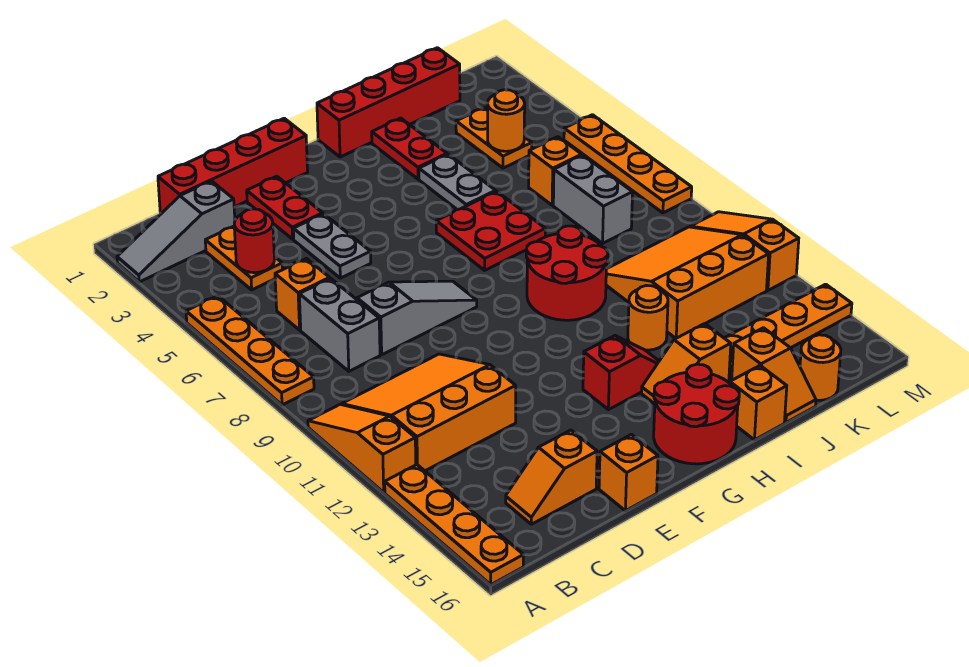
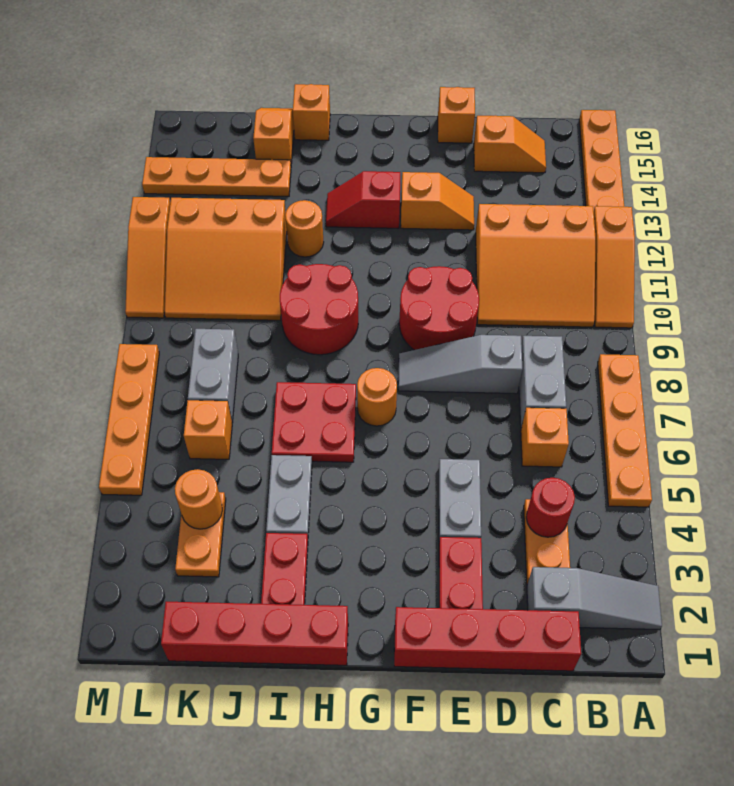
red 2x2 round brick [654,364,739,464] -> red 2x2 round brick moved to [399,266,479,350]
orange 1x2 slope [642,324,731,404] -> orange 1x2 slope moved to [401,172,474,230]
orange 1x1 round brick [800,335,841,400] -> orange 1x1 round brick moved to [357,368,397,426]

